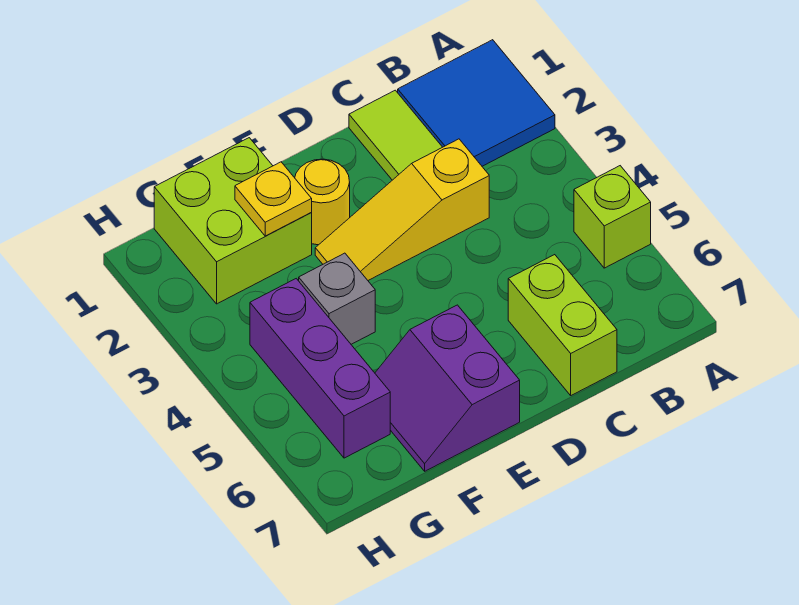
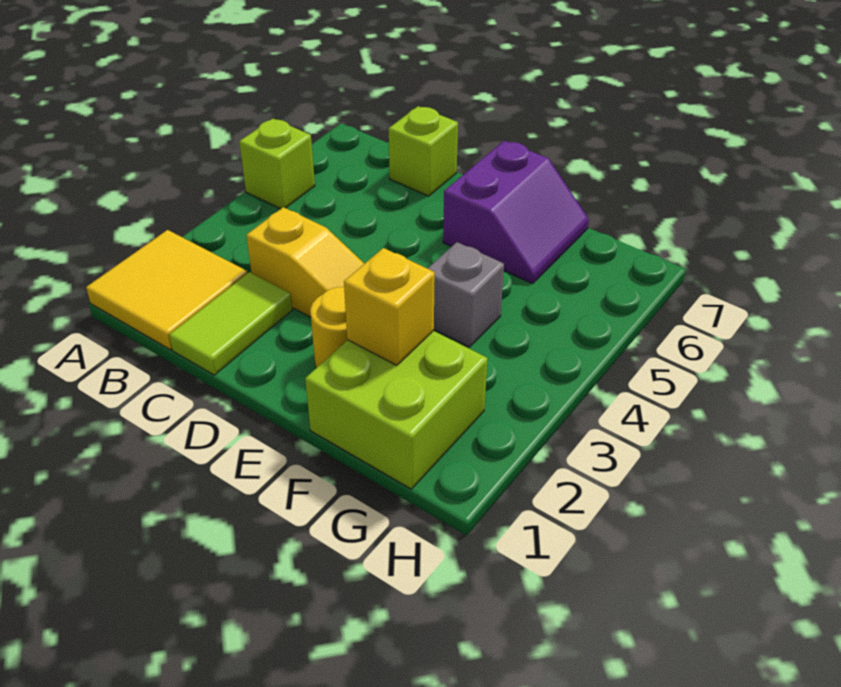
blue 2x2 tile [398,40,555,166] -> yellow 2x2 tile [86,230,247,350]
lime 1x2 brick [508,255,617,395] -> lime 1x1 brick [389,106,458,196]
yellow 1x1 plate [235,162,312,236] -> yellow 1x1 brick [344,248,435,365]
purple 1x3 brick [250,279,390,458] -> none

